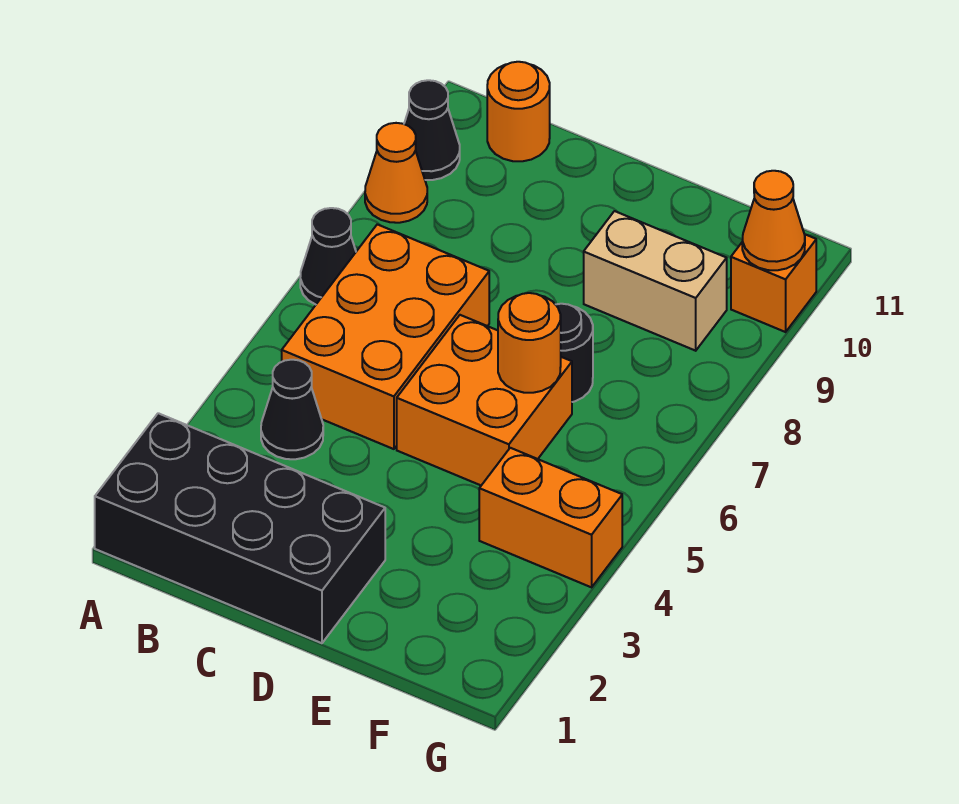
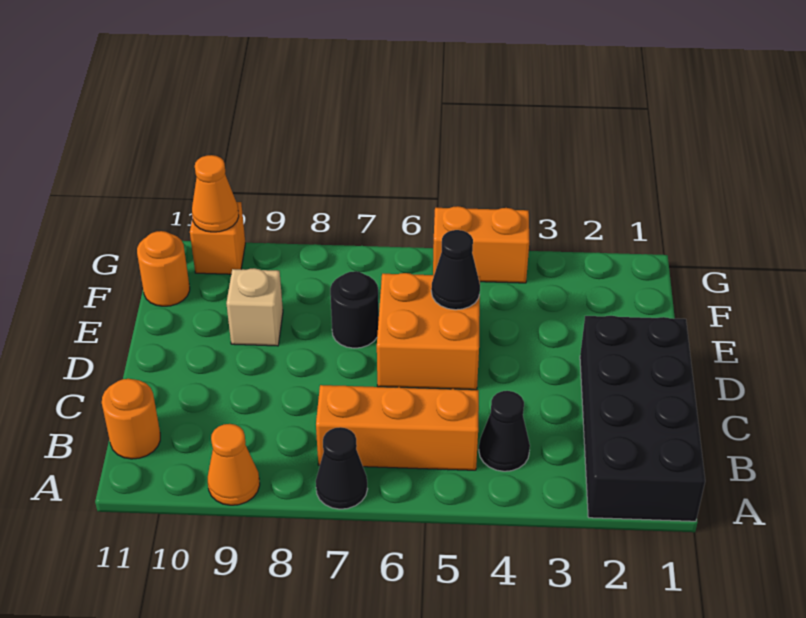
black 1x1 cone [404,80,460,180] -> black 1x1 cone moved to [431,230,480,310]
orange 2x3 brick [282,224,489,449] -> orange 1x3 brick [316,385,479,470]
orange 1x1 round brick [498,293,561,393] -> orange 1x1 round brick moved to [137,231,190,306]
tan 1x2 brick [584,211,727,351] -> tan 1x1 brick [226,268,283,346]
orange 1x2 brick [479,448,622,587] -> orange 1x2 brick turned to [433,206,529,283]

